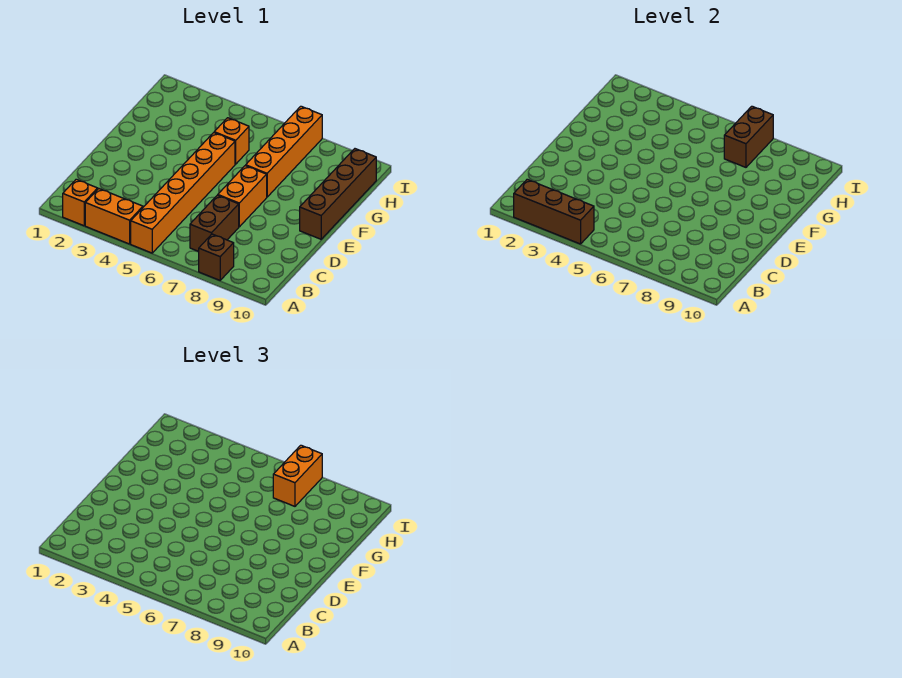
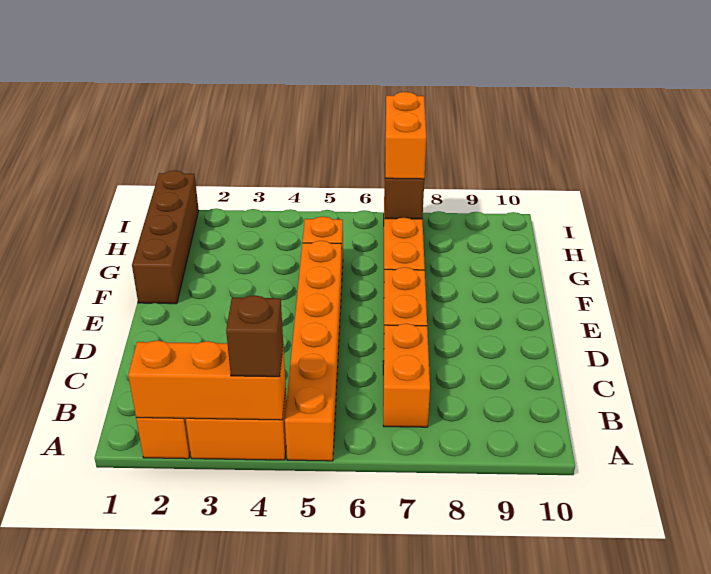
brown 1x3 brick [514,179,594,244] -> orange 1x3 brick [128,340,286,420]
brown 1x1 brick [199,234,234,280] -> brown 1x1 brick moved to [226,295,283,377]
brown 1x2 brick [190,195,239,251] -> orange 1x2 brick [383,323,430,427]
brown 1x4 brick [300,149,376,239] -> brown 1x4 brick moved to [132,171,199,304]

